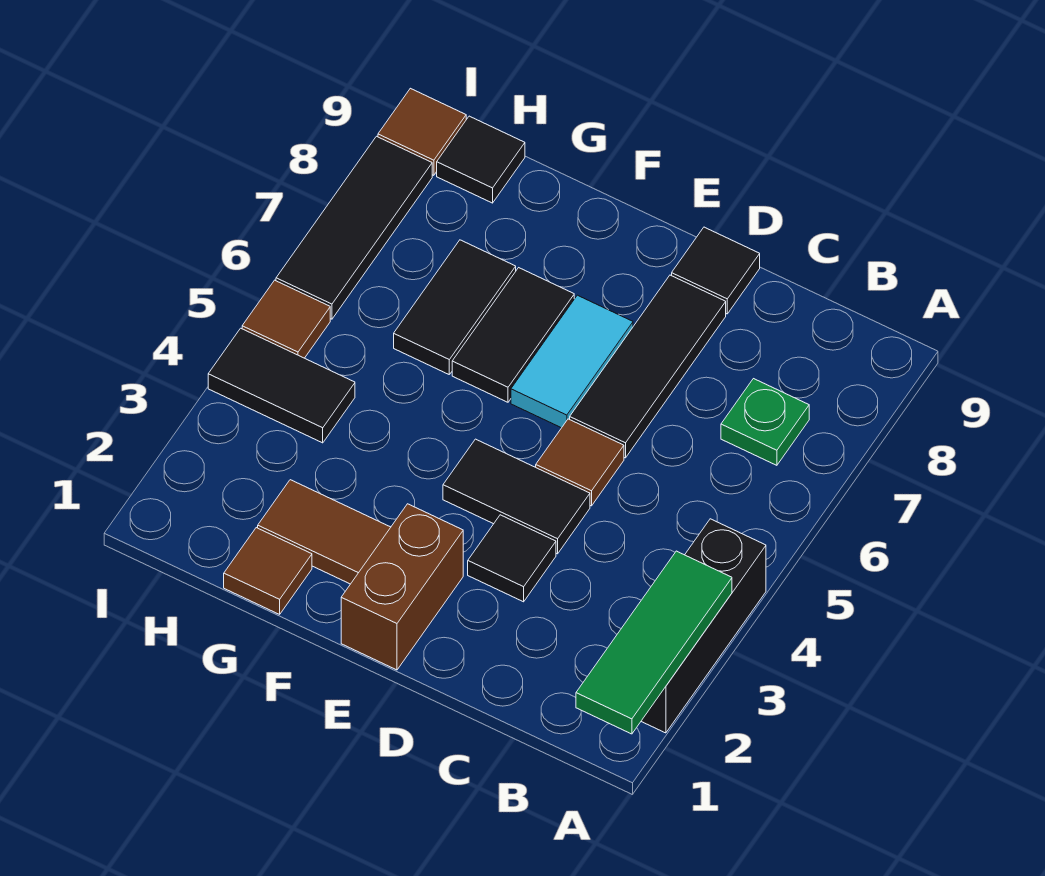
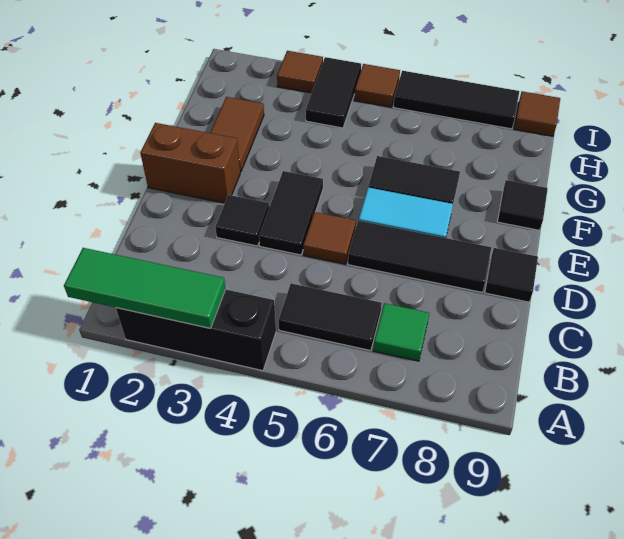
green 1x1 plate [721,379,809,465] -> green 1x1 tile [373,303,429,361]
brown 1x1 tile [224,528,312,614] -> brown 1x1 tile moved to [277,51,323,93]
black 1x2 tile [394,240,516,374] -> black 1x2 tile moved to [278,283,382,351]
black 1x1 tile [437,116,525,203] -> black 1x1 tile moved to [497,180,548,230]

